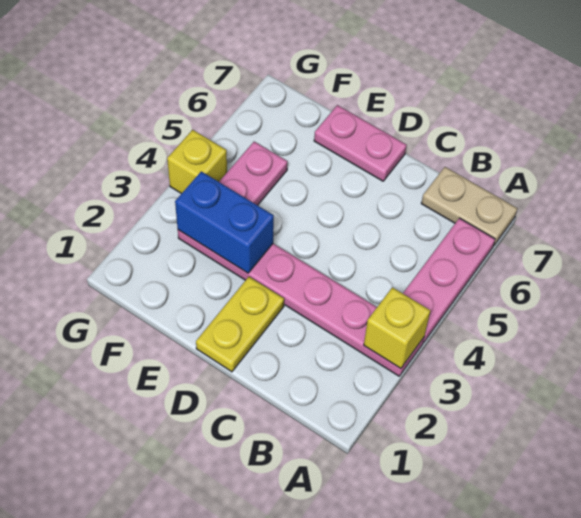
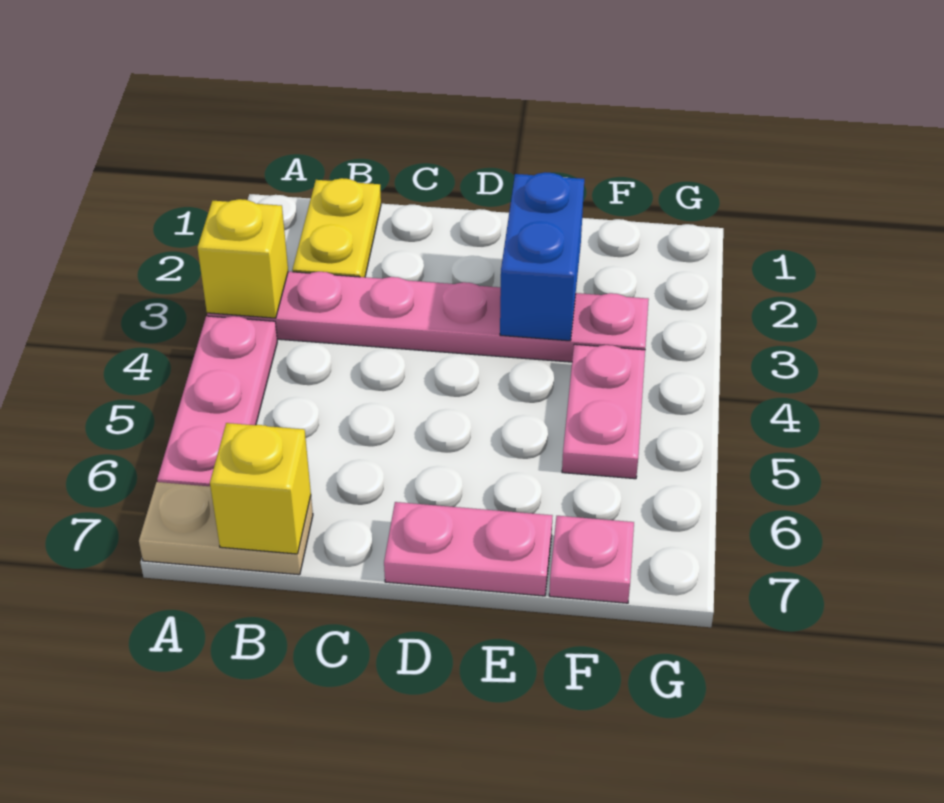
yellow 1x2 plate [196,277,284,372] -> yellow 1x2 plate moved to [292,178,381,277]
blue 1x2 brick [175,171,274,273] -> blue 1x2 brick turned to [500,172,584,341]
none -> pink 1x1 plate [549,516,634,603]
yellow 1x1 brick [167,130,227,194] -> yellow 1x1 brick moved to [210,423,311,554]

